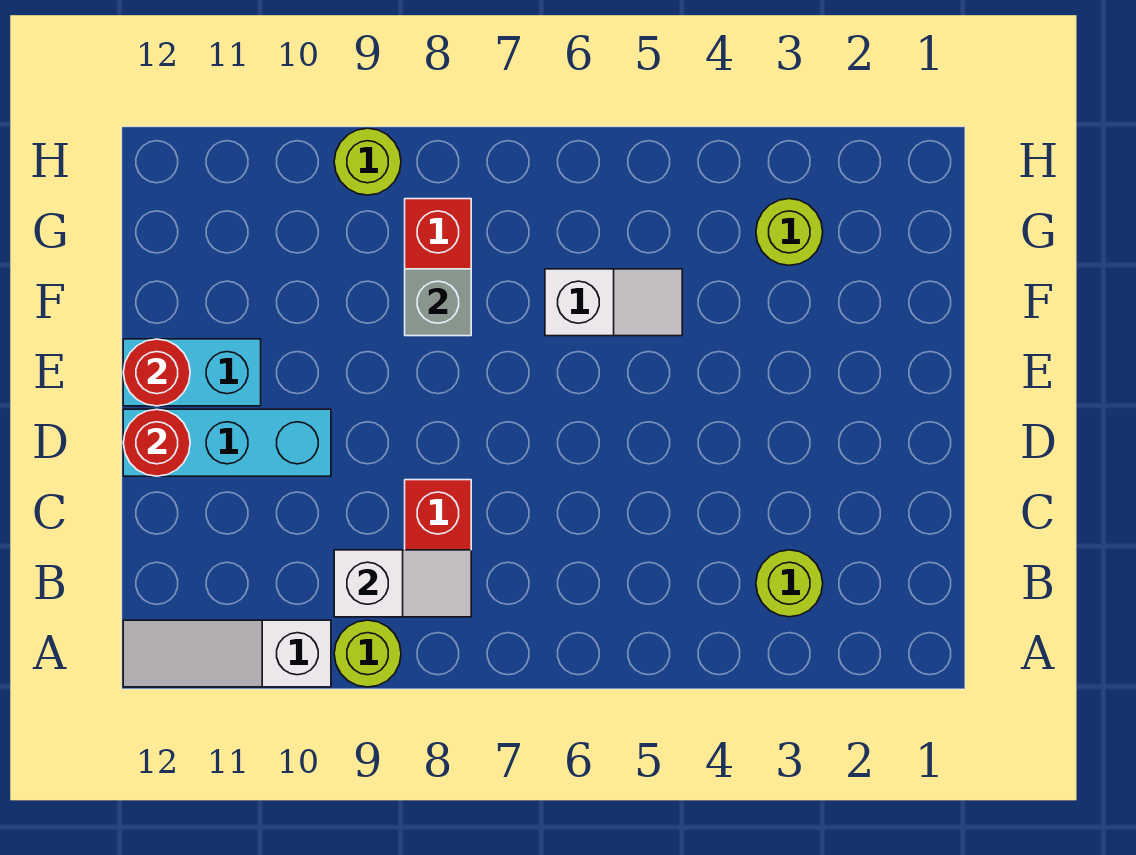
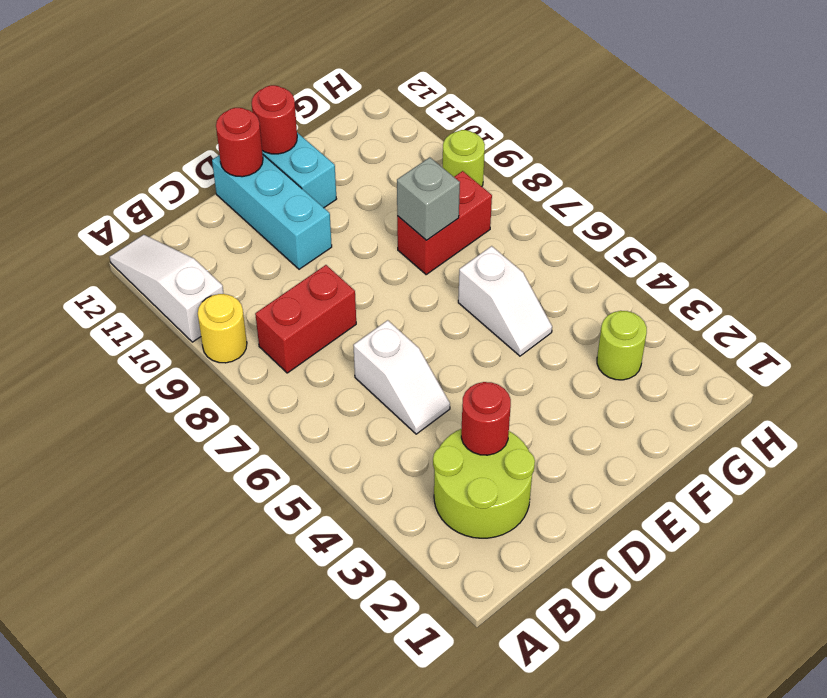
lime 1x1 round brick [334,620,401,687] -> yellow 1x1 round brick [198,294,247,363]
lime 1x1 round brick [756,550,823,617] -> lime 2x2 round brick [433,429,535,538]
white 1x2 slope [334,550,471,617] -> white 1x2 slope moved to [353,320,450,434]
none -> red 1x1 round brick [461,382,511,455]

